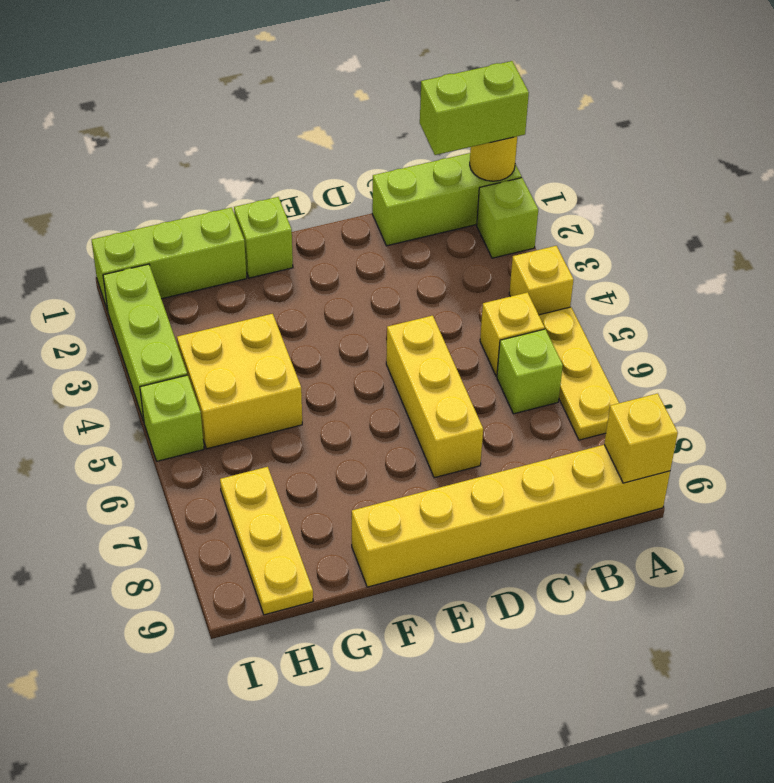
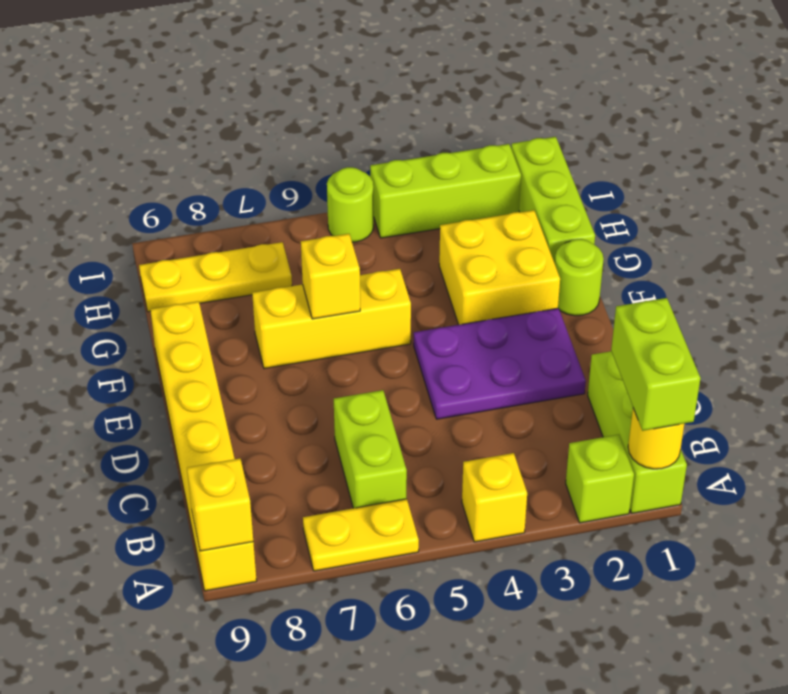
yellow 1x3 plate [539,307,619,440] -> yellow 1x2 plate [303,499,419,571]
yellow 1x1 brick [480,292,545,376] -> yellow 1x1 brick moved to [301,234,360,319]
lime 1x1 brick [497,329,563,414] -> lime 1x2 brick [334,390,407,508]
none -> purple 2x3 plate [414,308,586,419]
yellow 1x3 brick [386,316,483,478] -> yellow 1x3 brick moved to [252,269,411,369]
lime 1x1 brick [234,197,293,278] -> lime 1x1 round brick [555,239,604,316]
yellow 2x2 brick [177,314,302,449] -> yellow 2x2 brick moved to [439,210,560,325]
lime 1x1 brick [140,375,204,461] -> lime 1x1 round brick [327,167,374,242]

